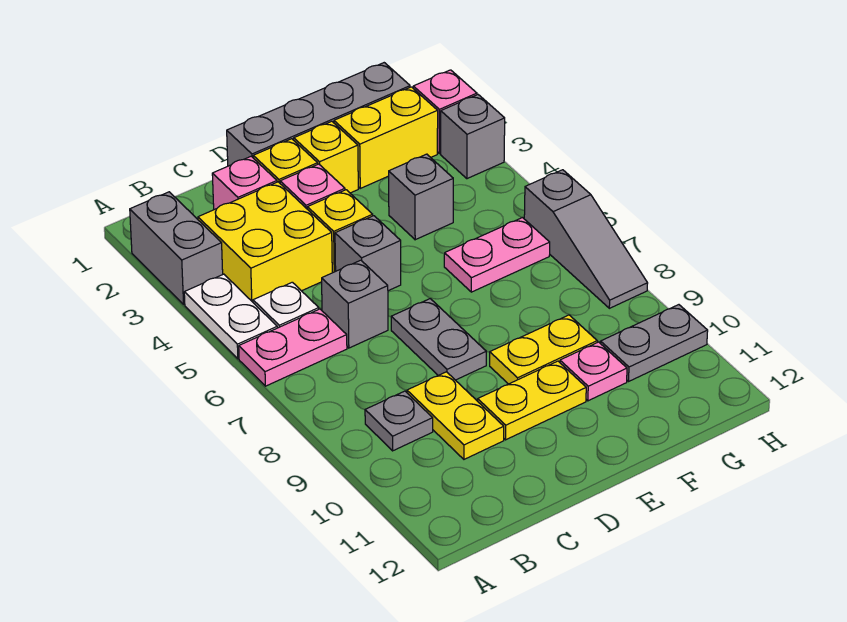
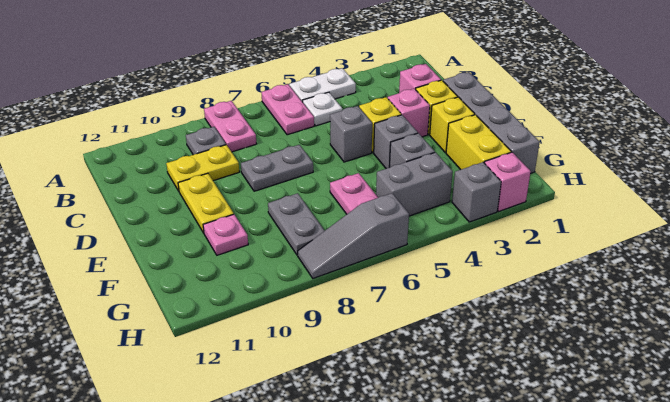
grey 1x2 brick [130,192,223,304] -> grey 1x2 brick moved to [376,152,453,216]
none -> pink 1x2 plate [204,101,256,152]
yellow 2x2 brick [198,182,332,302] -> none
grey 1x1 brick [322,260,388,348] -> grey 1x1 brick moved to [374,115,418,169]
yellow 1x2 plate [490,315,597,384] -> none
grey 1x2 plate [601,305,708,381] -> grey 1x2 plate moved to [268,193,325,255]

